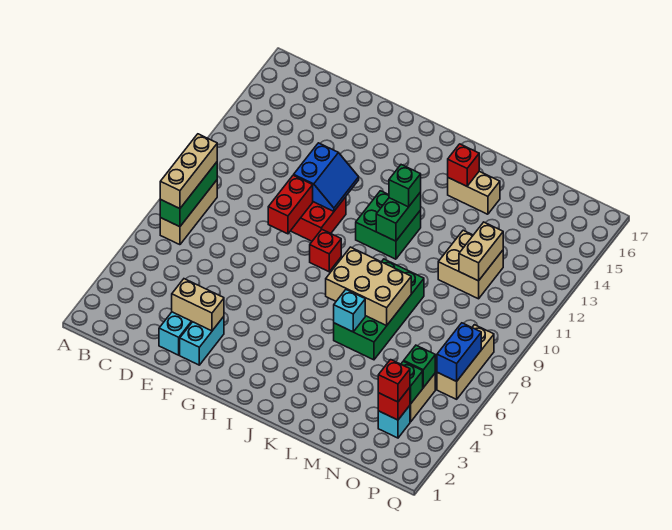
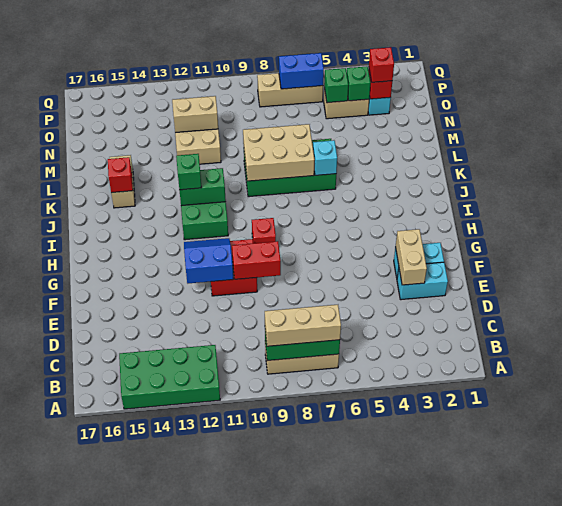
none -> green 2x4 brick [119,345,220,409]
tan 2x3 brick [326,247,411,326] -> tan 2x3 brick turned to [243,124,315,181]

